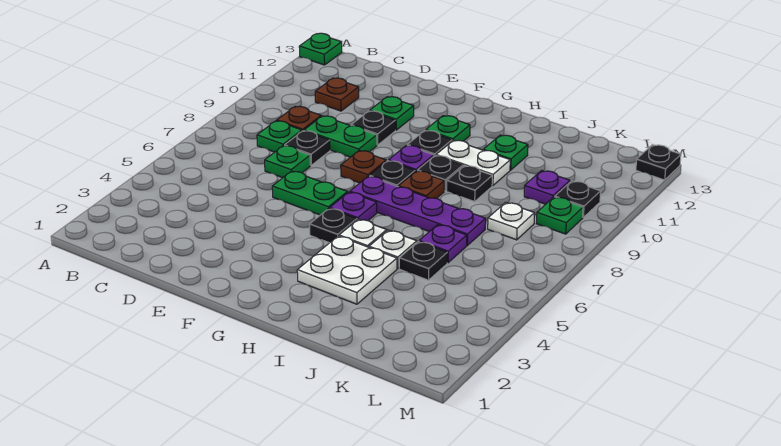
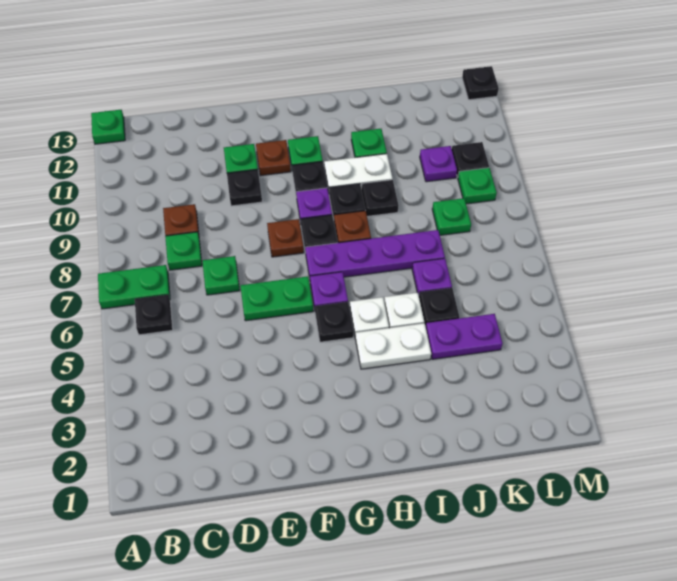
brown 1x1 plate [315,78,359,111] -> brown 1x1 plate moved to [256,140,291,176]
black 1x1 plate [285,131,330,165] -> black 1x1 plate moved to [135,295,173,335]
green 1x2 plate [304,116,377,157] -> green 1x2 plate moved to [98,265,170,309]
white 2x2 plate [297,236,397,304] -> white 1x2 plate [355,323,431,369]
none -> purple 1x2 plate [426,314,503,359]
white 1x1 plate [488,202,535,240] -> green 1x1 plate [432,198,471,235]

